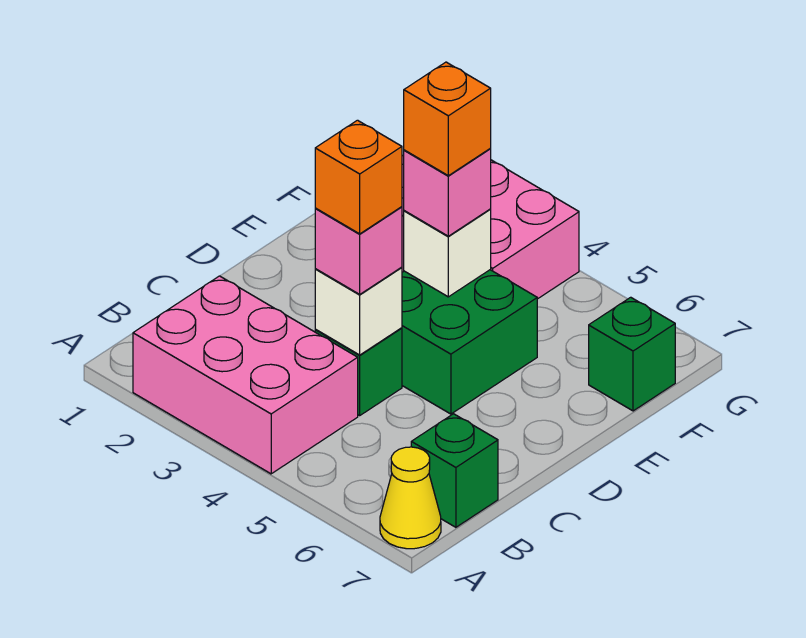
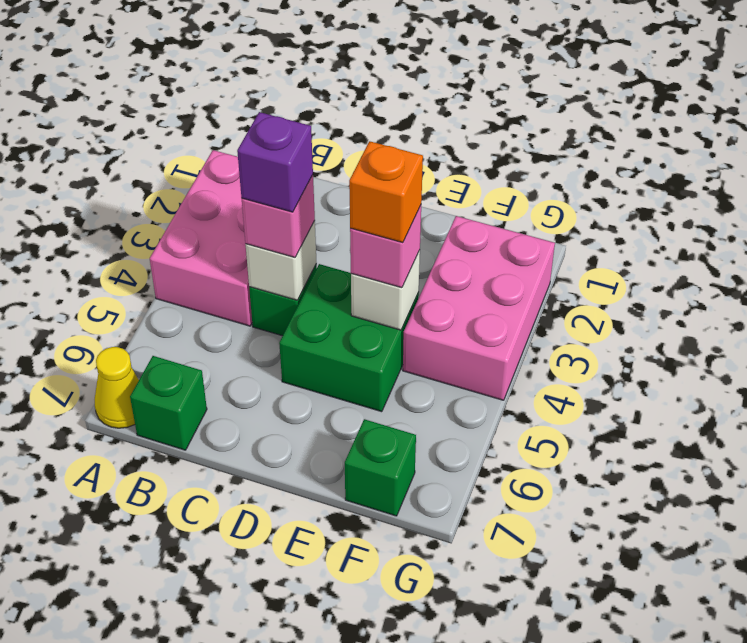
orange 1x1 brick [315,120,402,234] -> purple 1x1 brick [237,112,313,212]

